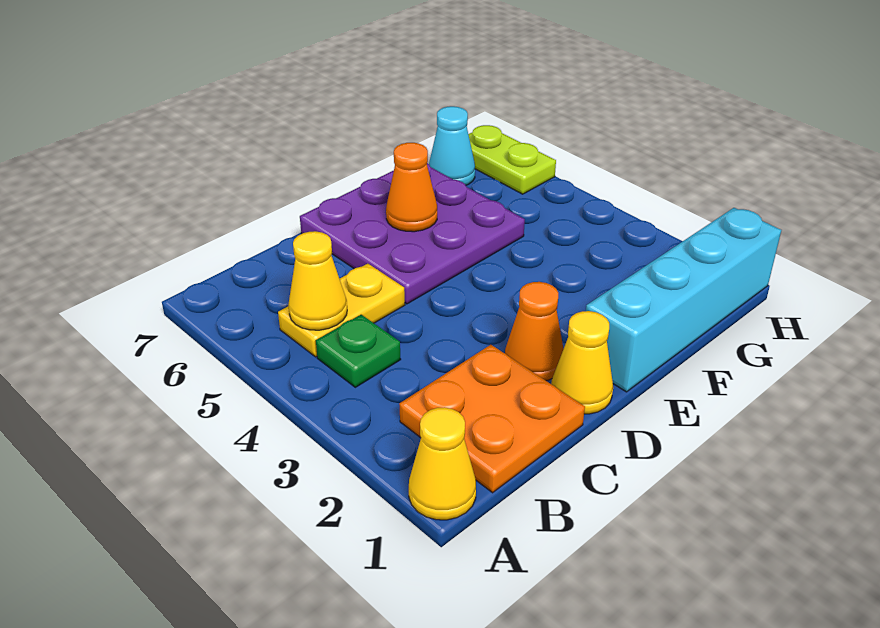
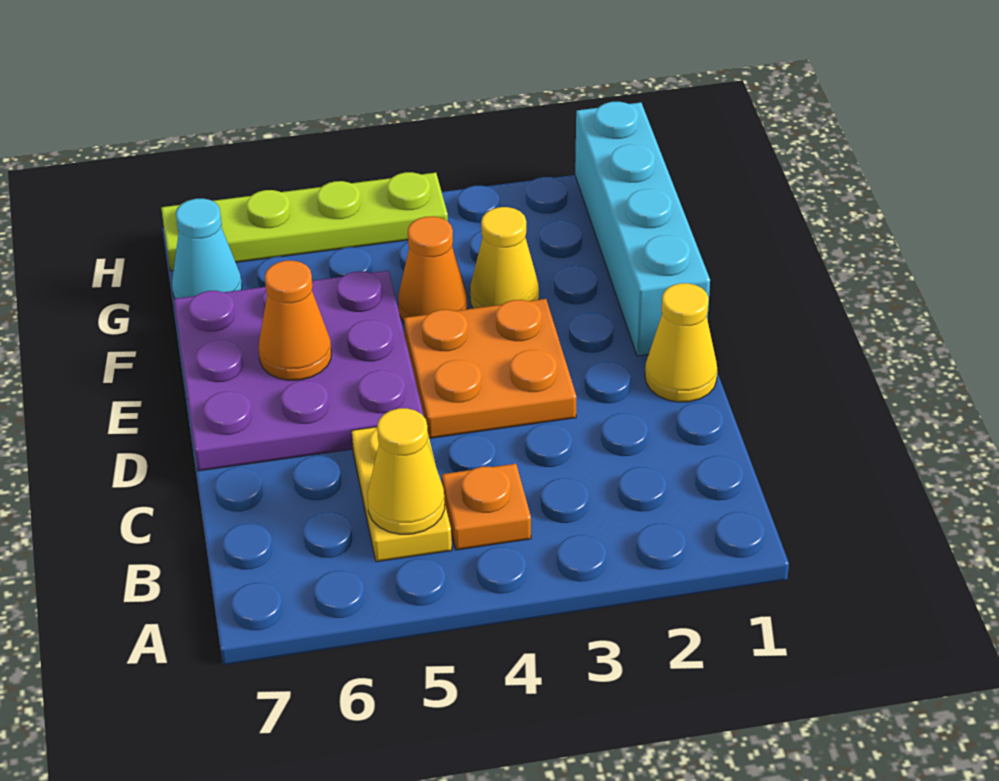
yellow 1x1 cone [409,407,476,520] -> yellow 1x1 cone moved to [470,207,539,308]
orange 2x2 plate [399,345,585,493] -> orange 2x2 plate moved to [404,299,576,438]
green 1x1 plate [316,315,401,387] -> orange 1x1 plate [442,464,531,550]
orange 1x1 cone [505,282,564,381] -> orange 1x1 cone moved to [398,216,467,322]
lime 1x2 plate [468,125,556,194] -> lime 1x4 plate [161,172,448,271]

